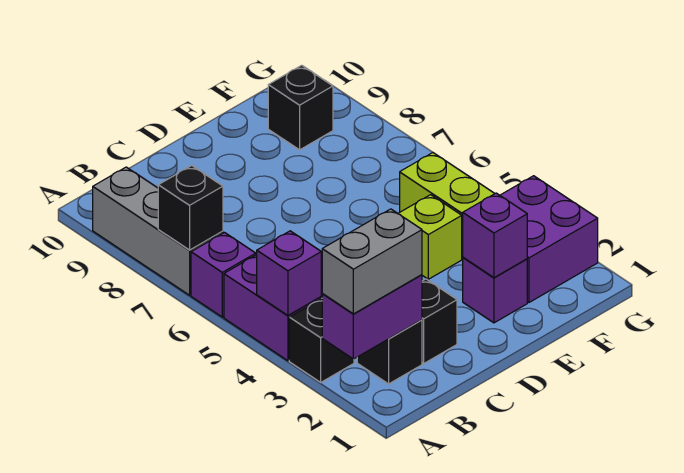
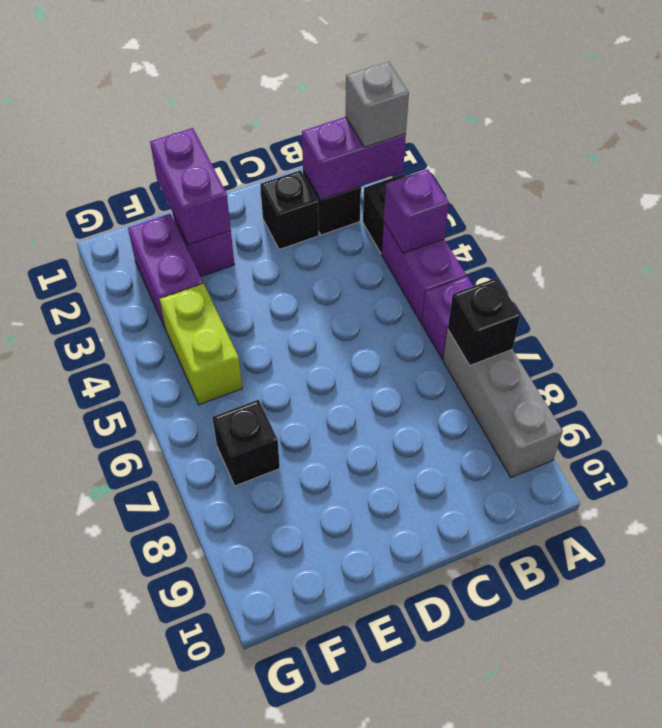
grey 1x2 brick [322,209,422,314] -> grey 1x1 brick [346,62,409,147]
purple 1x1 brick [463,193,527,278] -> purple 1x2 brick [150,128,231,245]
lime 1x1 brick [398,195,462,279] -> none
purple 2x2 brick [500,176,598,302] -> purple 1x2 brick [128,214,203,330]
black 1x1 brick [268,65,333,150] -> black 1x1 brick moved to [212,400,280,486]

